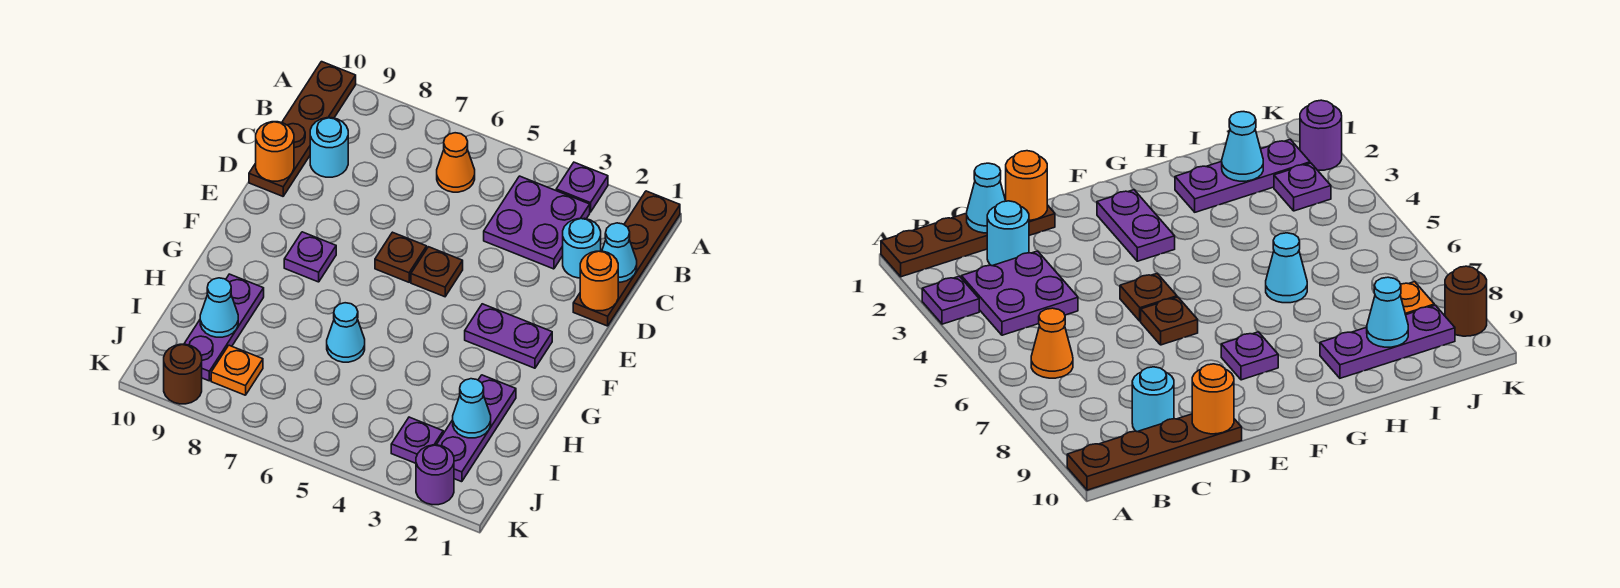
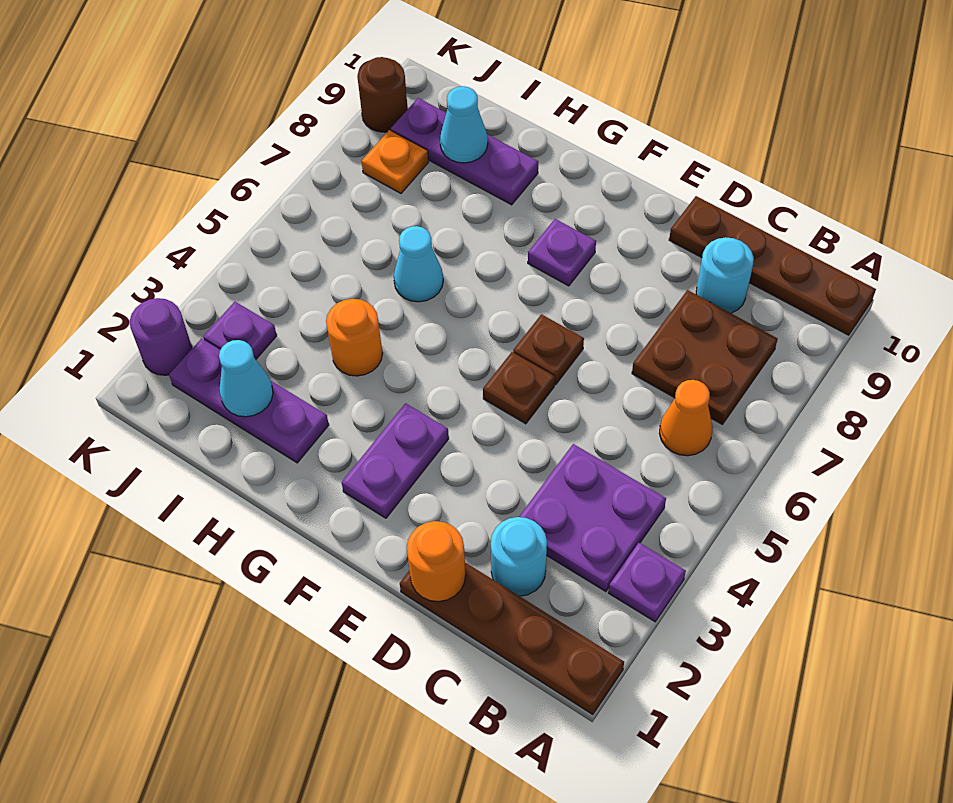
none -> brown 2x2 plate [632,290,778,424]
cyan 1x1 cone [602,223,637,282] -> none
orange 1x1 round brick [256,122,294,181] -> orange 1x1 round brick moved to [326,299,383,376]

